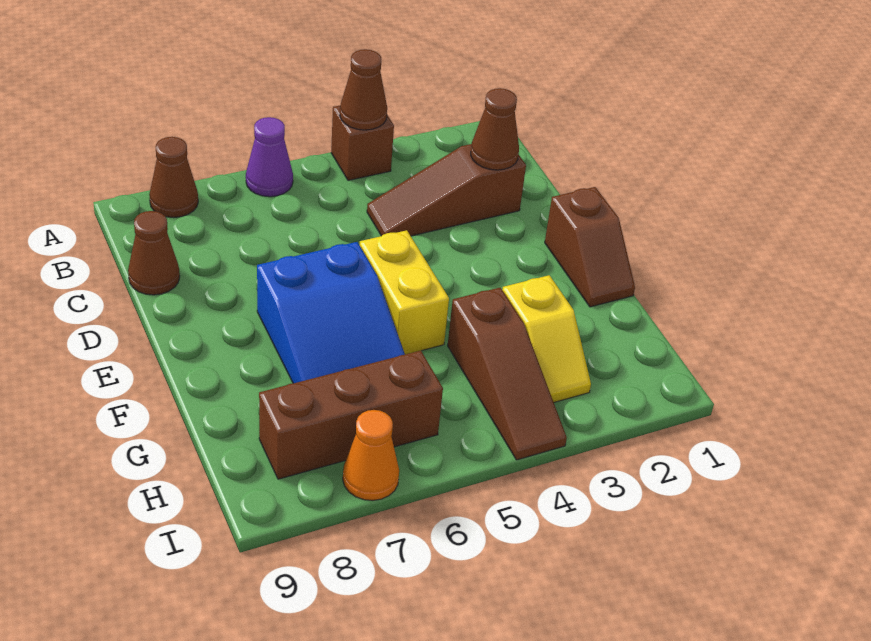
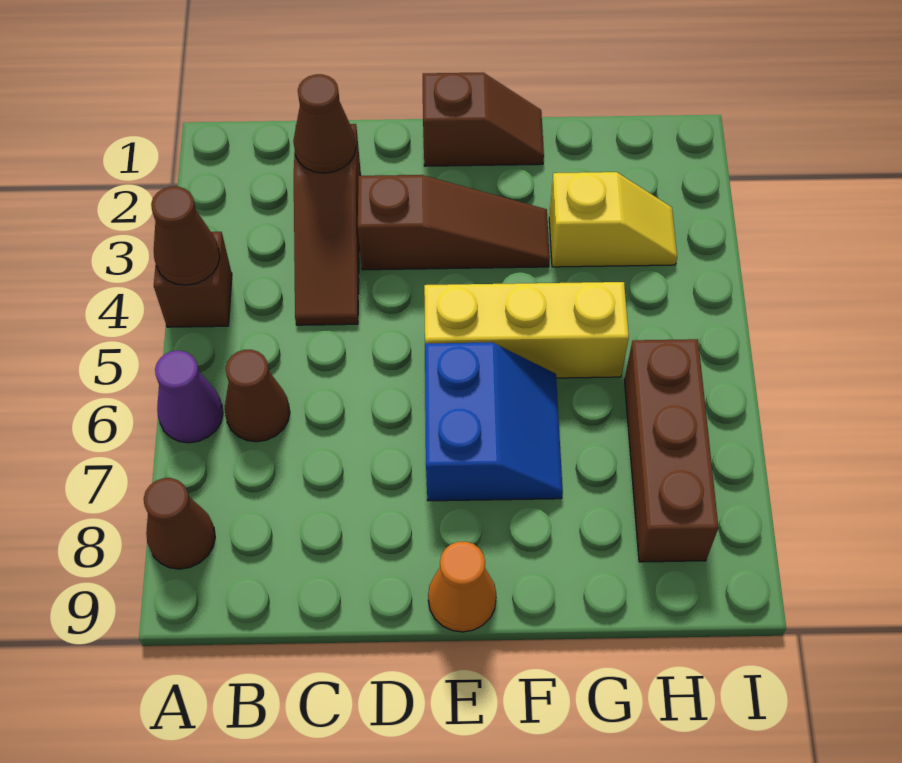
brown 1x1 cone [128,211,180,295] -> brown 1x1 cone moved to [225,350,290,442]
yellow 1x2 brick [360,230,449,355] -> yellow 1x3 brick [424,282,629,378]
blue 2x3 slope [257,242,405,383] -> blue 2x2 slope [425,342,563,501]
brown 1x3 slope [448,288,567,460] -> brown 1x3 slope moved to [358,175,550,270]
orange 1x1 cone [343,410,399,501] -> orange 1x1 cone moved to [428,541,496,632]

